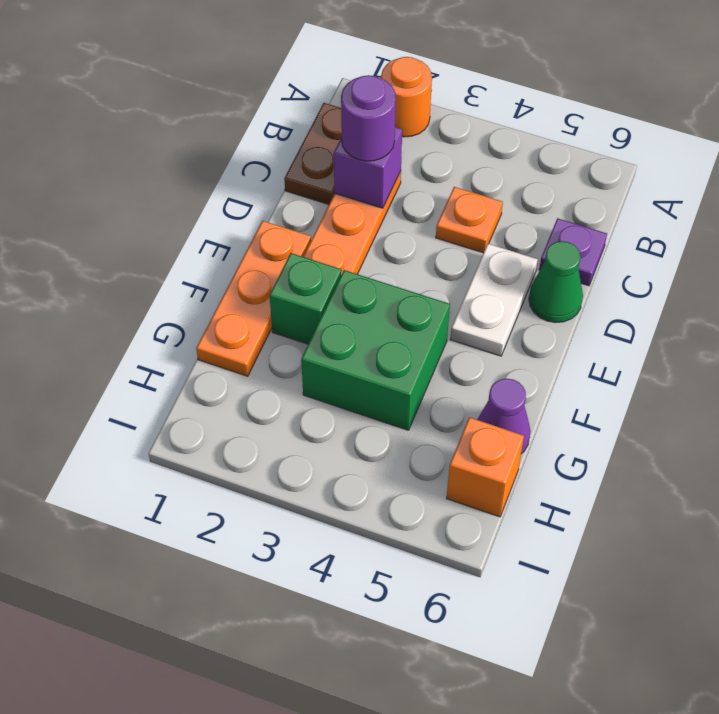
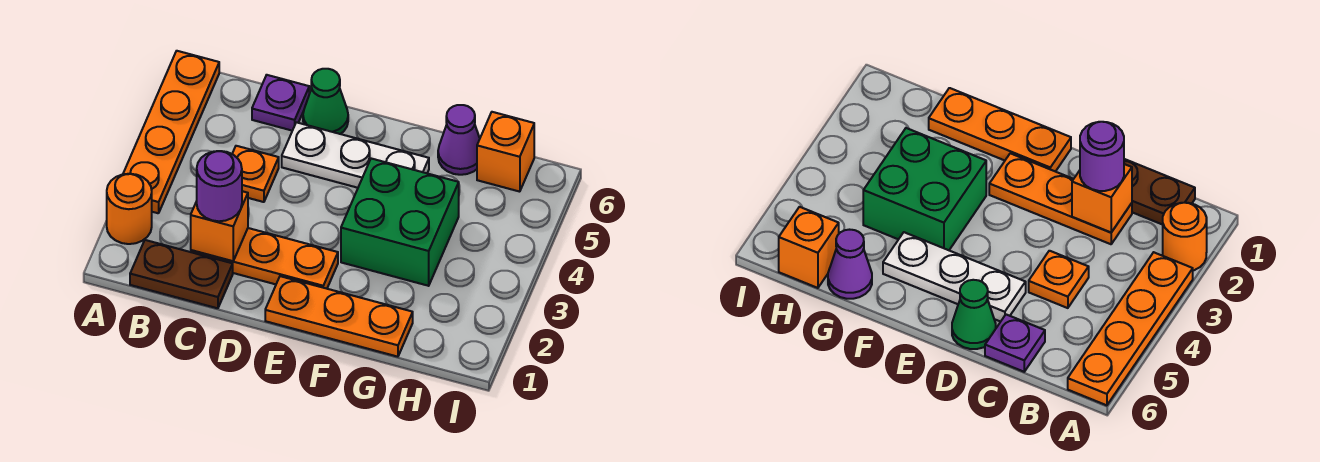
none -> orange 1x4 plate [123,51,219,213]
purple 1x1 brick [334,127,402,208] -> orange 1x1 brick [191,191,248,261]
white 1x2 plate [450,244,538,356] -> white 1x3 plate [282,122,429,188]
green 1x1 brick [270,253,341,344] -> none

